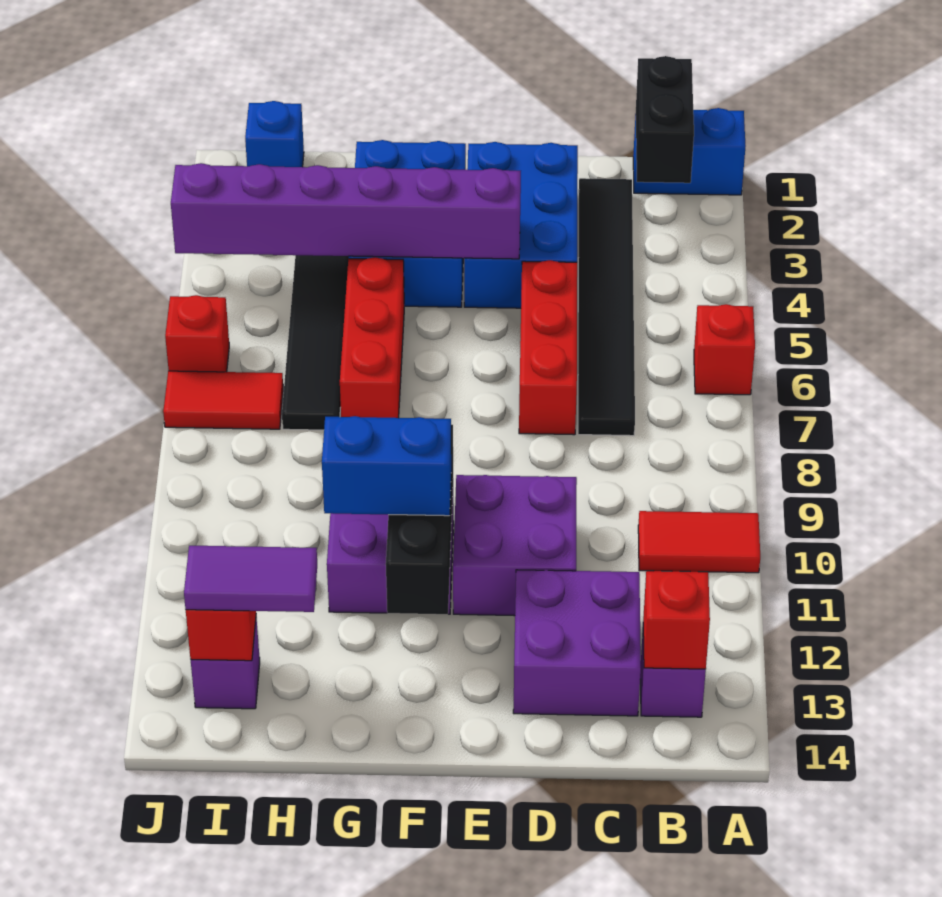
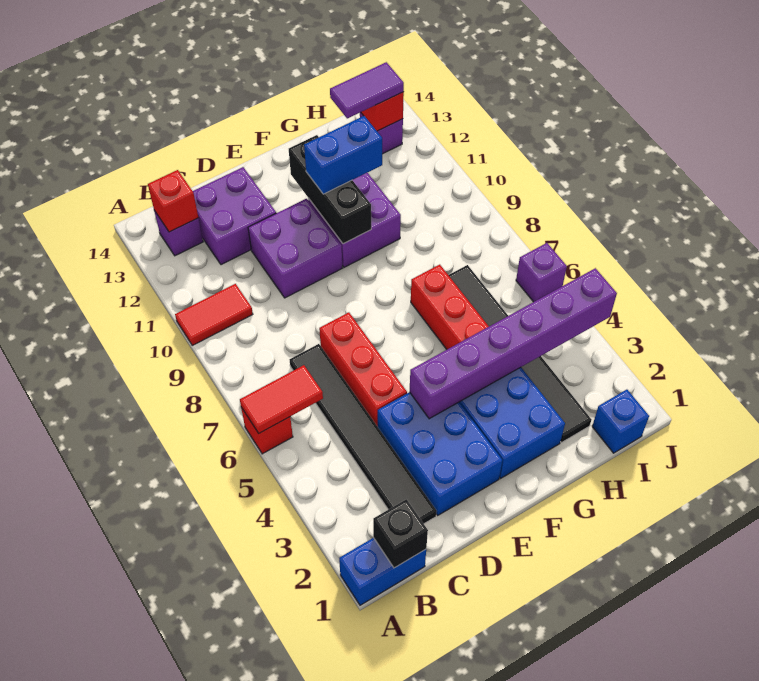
black 1x2 brick [636,56,694,183] -> black 1x1 brick [373,499,428,568]
red 1x2 tile [163,371,283,429] -> red 1x2 tile moved to [240,365,323,433]
red 1x1 brick [165,295,229,372] -> purple 1x1 brick [516,243,567,302]

